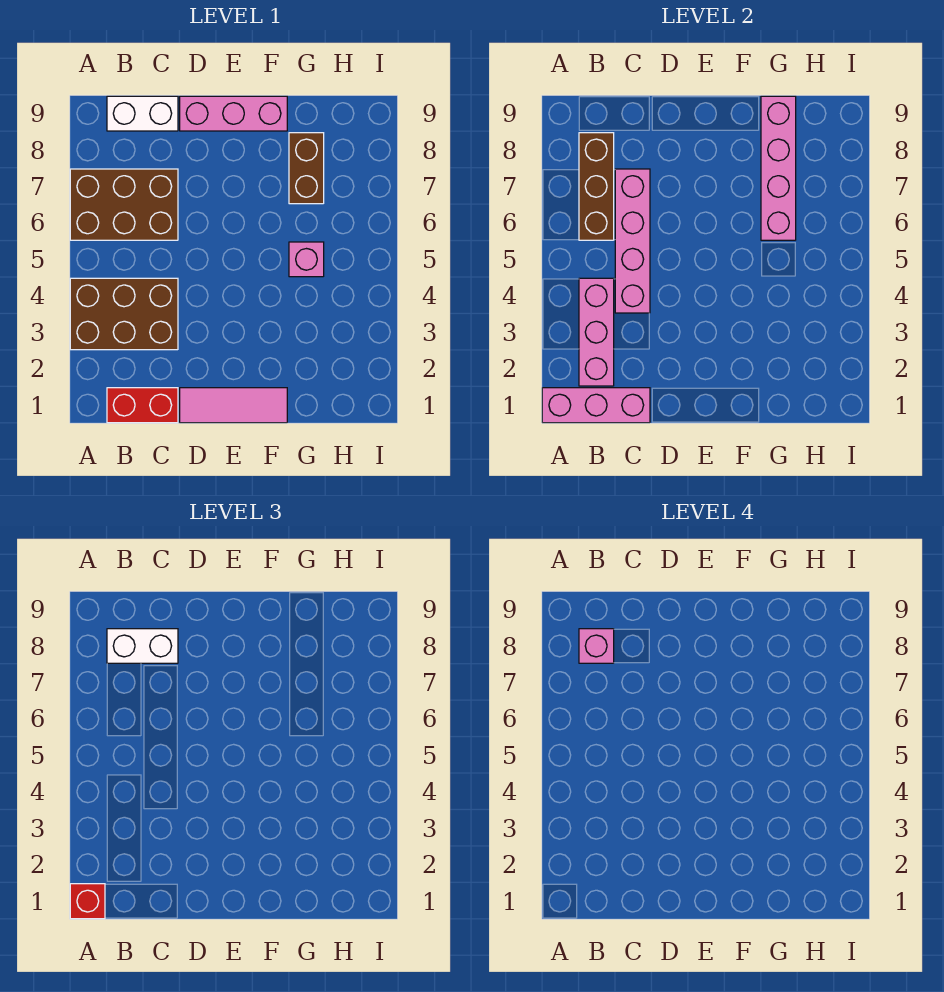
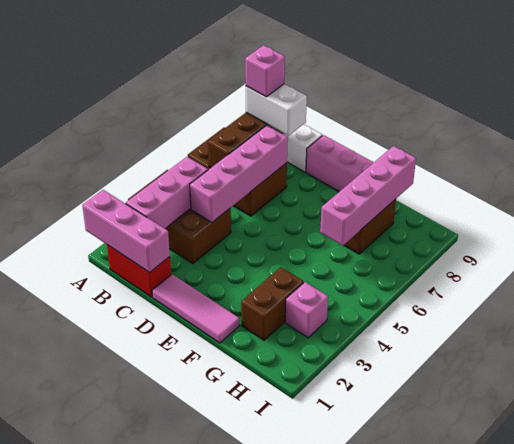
red 1x1 brick [70,884,105,919] -> none
none -> brown 1x2 brick [241,267,304,340]
pink 1x1 brick [289,242,324,277] -> pink 1x1 brick moved to [285,282,328,338]

